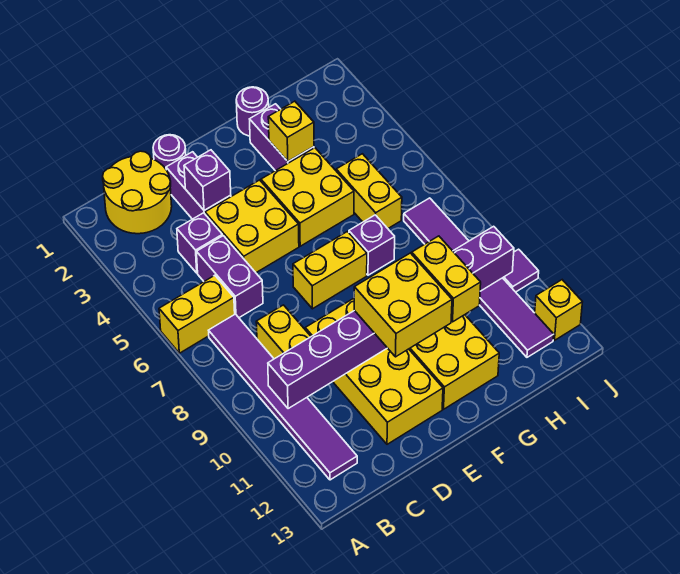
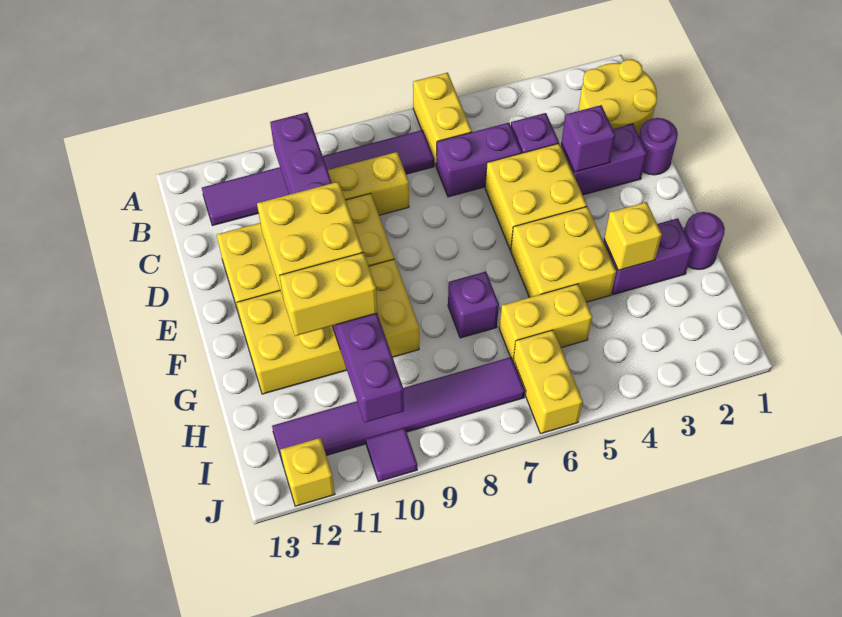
yellow 1x2 brick [293,232,367,309] -> yellow 1x2 brick moved to [513,330,583,434]

